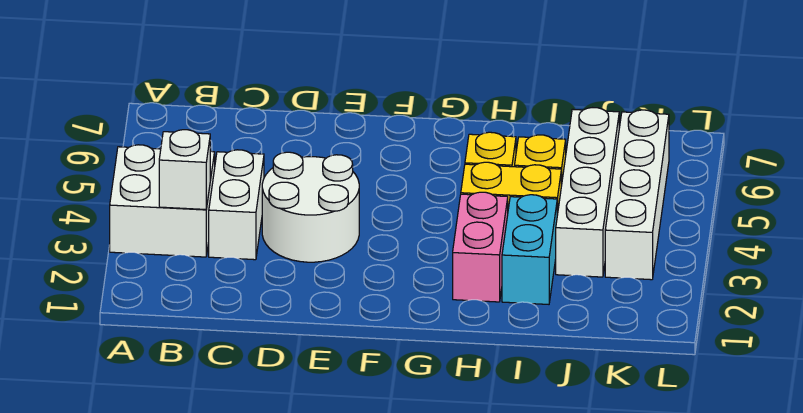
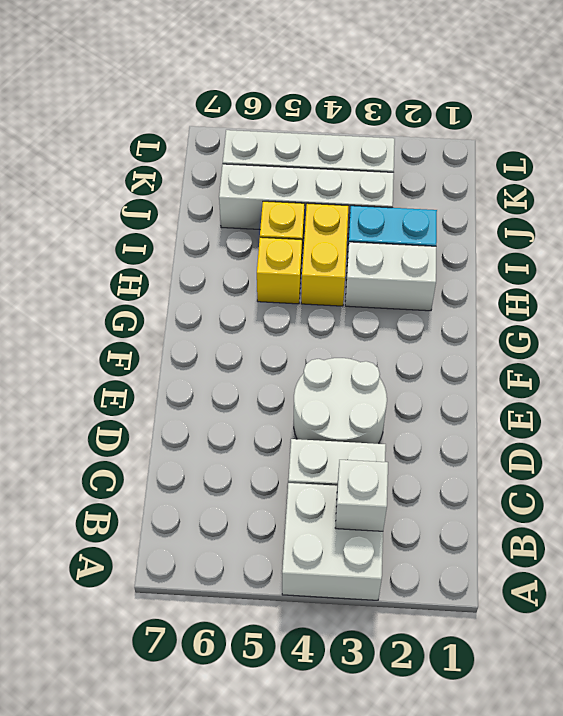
pink 1x2 brick [453,192,508,302] -> white 1x2 brick [345,242,436,311]

